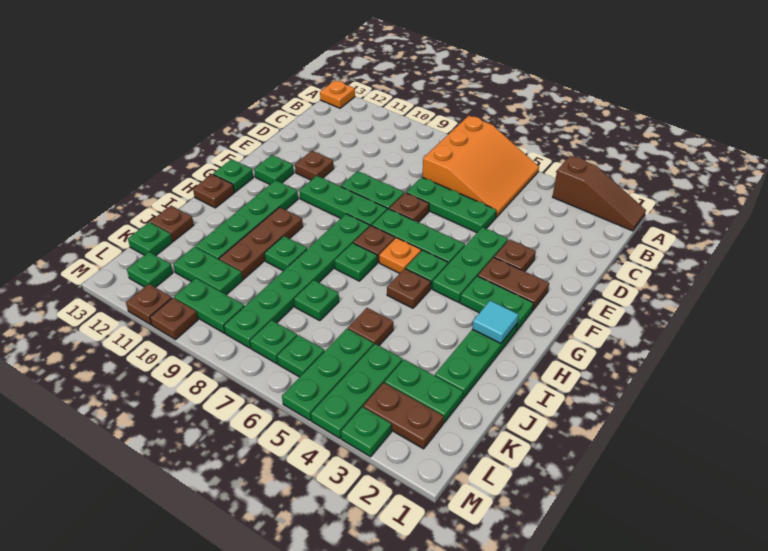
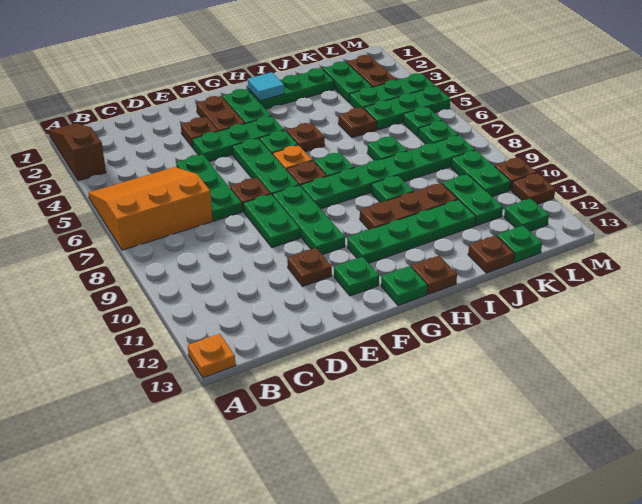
green 1x1 plate [341,407,391,457] -> none

